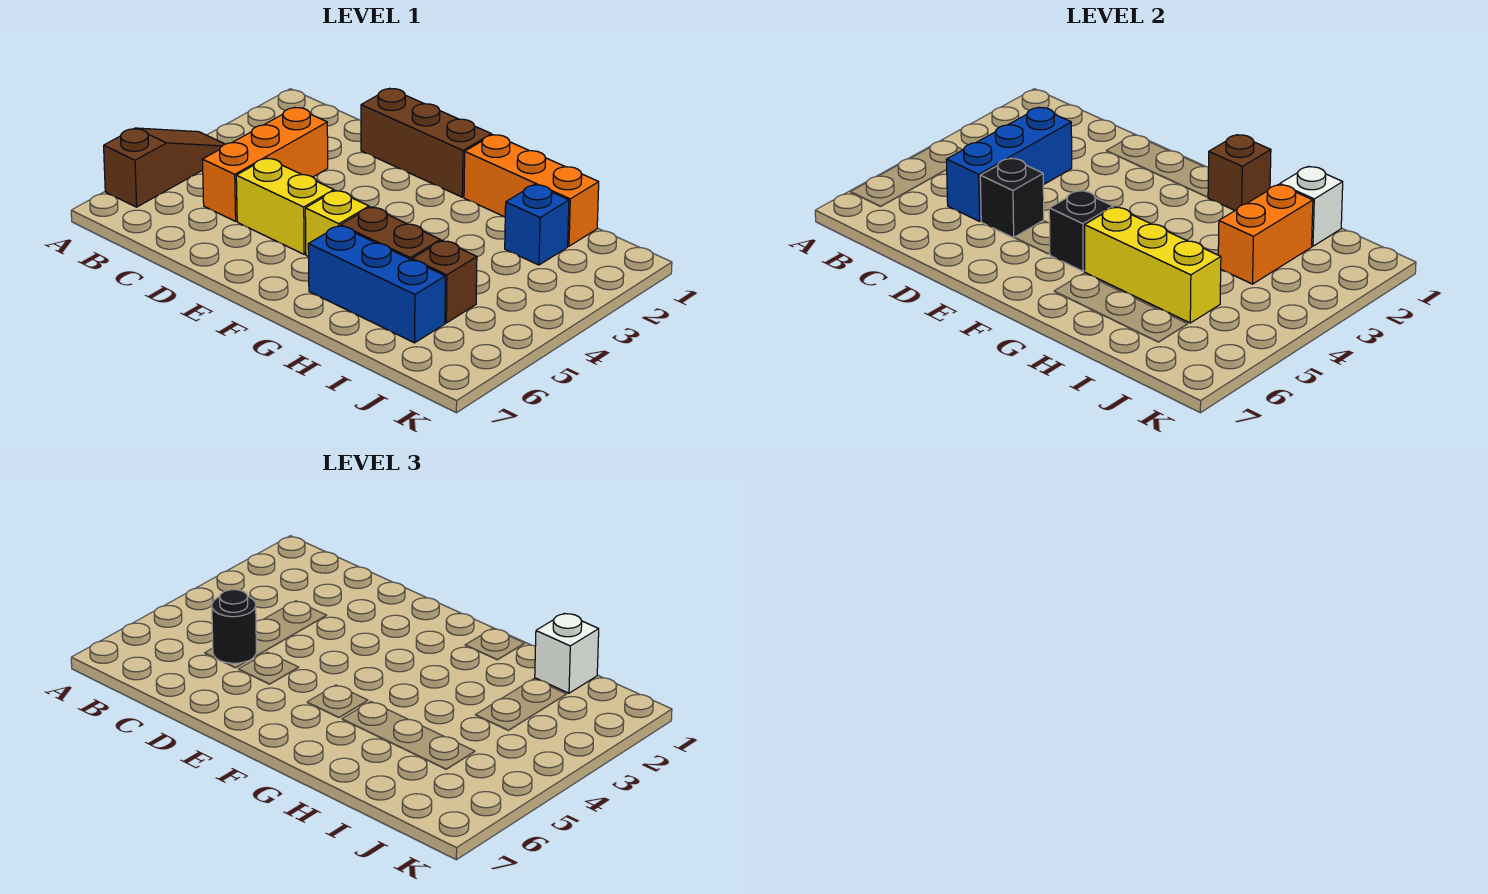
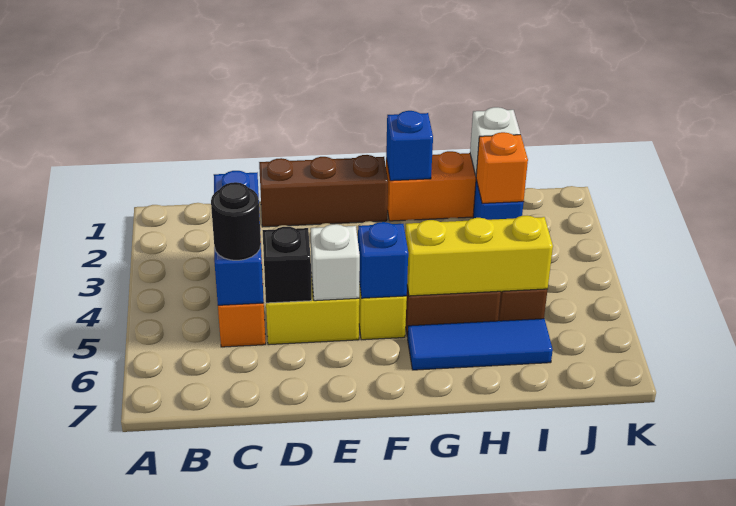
brown 1x3 slope [104,128,225,207] -> none
black 1x1 brick [1049,190,1113,271] -> blue 1x1 brick [358,222,408,298]
brown 1x1 brick [1208,135,1271,210] -> blue 1x1 brick [386,111,433,181]
blue 1x3 brick [308,226,445,343] -> blue 1x3 tile [408,319,553,370]
white 1x1 brick [535,613,599,693] -> white 1x1 brick moved to [310,224,360,301]
orange 1x2 brick [1218,185,1313,284] -> orange 1x1 brick [476,132,528,203]

